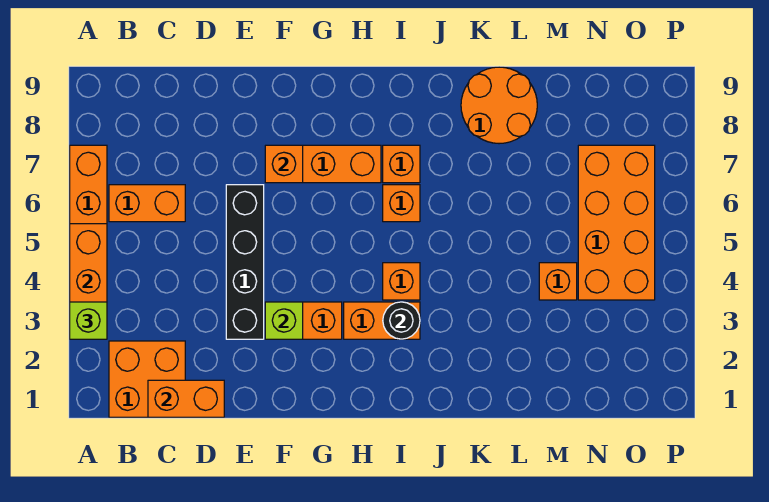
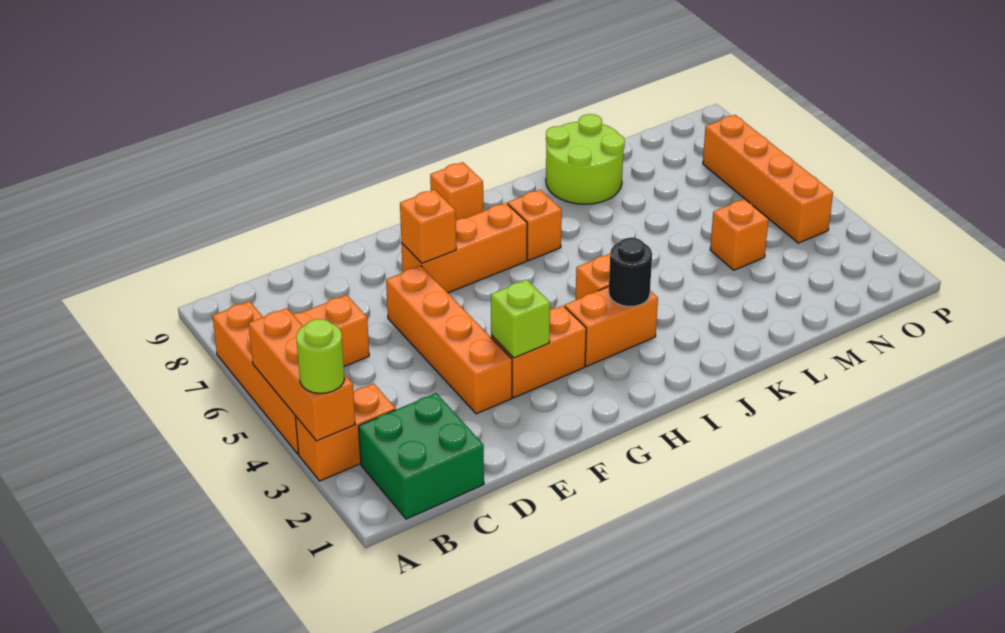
lime 1x1 brick [70,302,107,339] -> lime 1x1 round brick [296,319,345,394]
orange 2x2 brick [109,341,185,417] -> green 2x2 brick [359,393,484,519]
orange 1x2 brick [148,380,224,417] -> orange 1x2 brick moved to [295,384,396,481]
black 1x4 brick [226,185,264,339] -> orange 1x4 brick [386,266,512,414]
orange 1x1 brick [383,185,420,222] -> orange 1x1 brick moved to [430,162,483,220]
orange 2x2 round brick [461,67,537,144] -> lime 2x2 round brick [546,114,625,204]
orange 2x4 brick [578,145,655,300] -> orange 1x4 brick [703,115,833,243]

